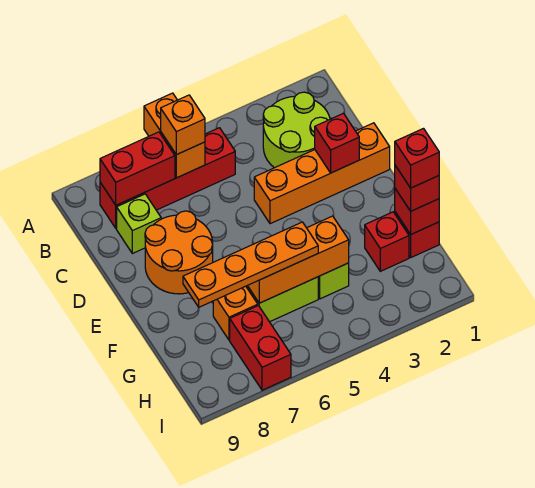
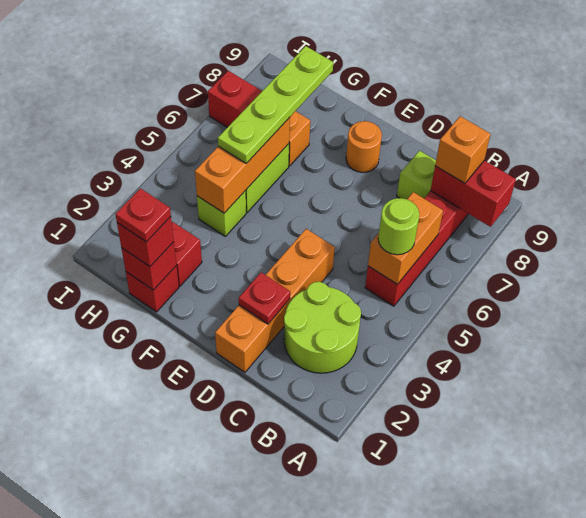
orange 1x2 brick [144,93,205,178] -> orange 1x2 brick turned to [368,192,443,284]
none -> lime 1x1 round brick [378,198,419,255]
orange 1x1 brick [161,95,205,155] -> orange 1x1 brick moved to [435,116,491,183]
red 1x2 brick [100,132,175,205] -> red 1x2 brick turned to [430,160,516,227]
red 1x1 brick [315,113,359,173] -> red 1x1 plate [239,272,290,324]
orange 2x2 round brick [145,211,213,294] -> orange 1x1 round brick [346,121,382,173]
red 1x1 brick [395,129,439,188] -> red 1x1 plate [115,188,171,242]
orange 1x4 plate [183,222,318,307] -> lime 1x4 plate [218,46,333,163]

